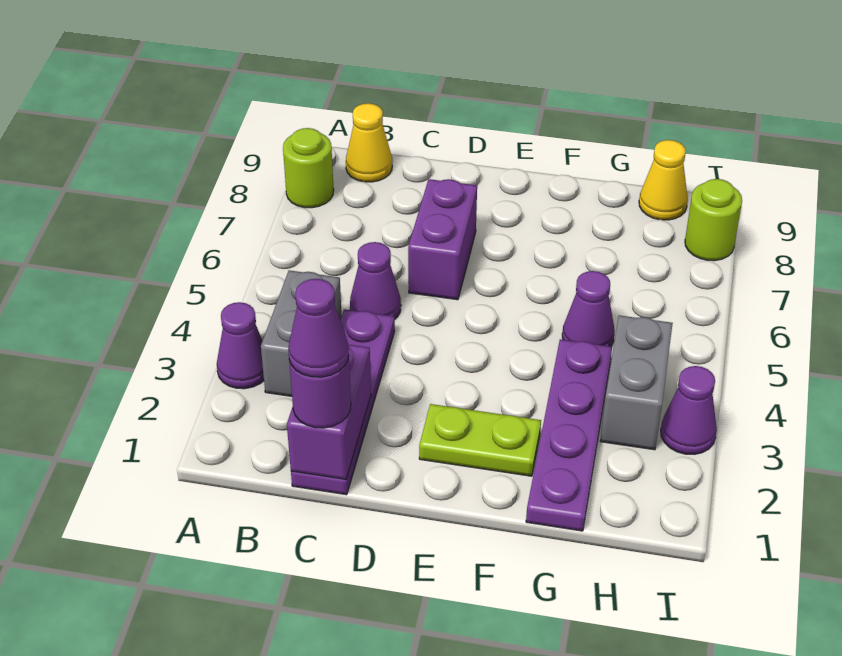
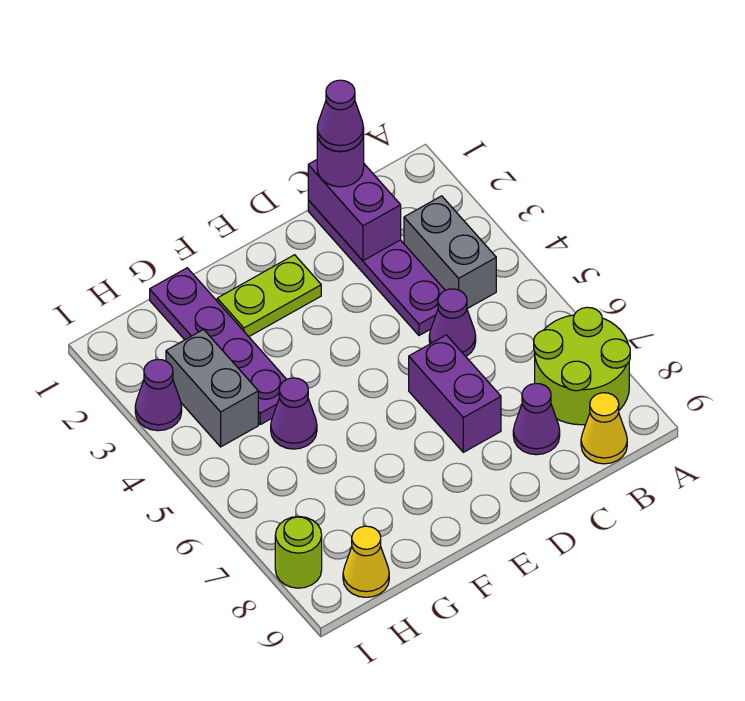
purple 1x1 cone [217,302,264,389] -> purple 1x1 cone moved to [513,383,560,455]
lime 1x1 round brick [283,128,334,208] -> lime 2x2 round brick [534,307,630,425]

